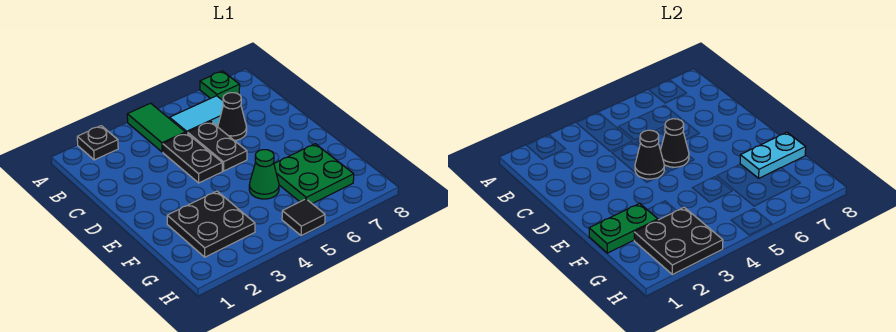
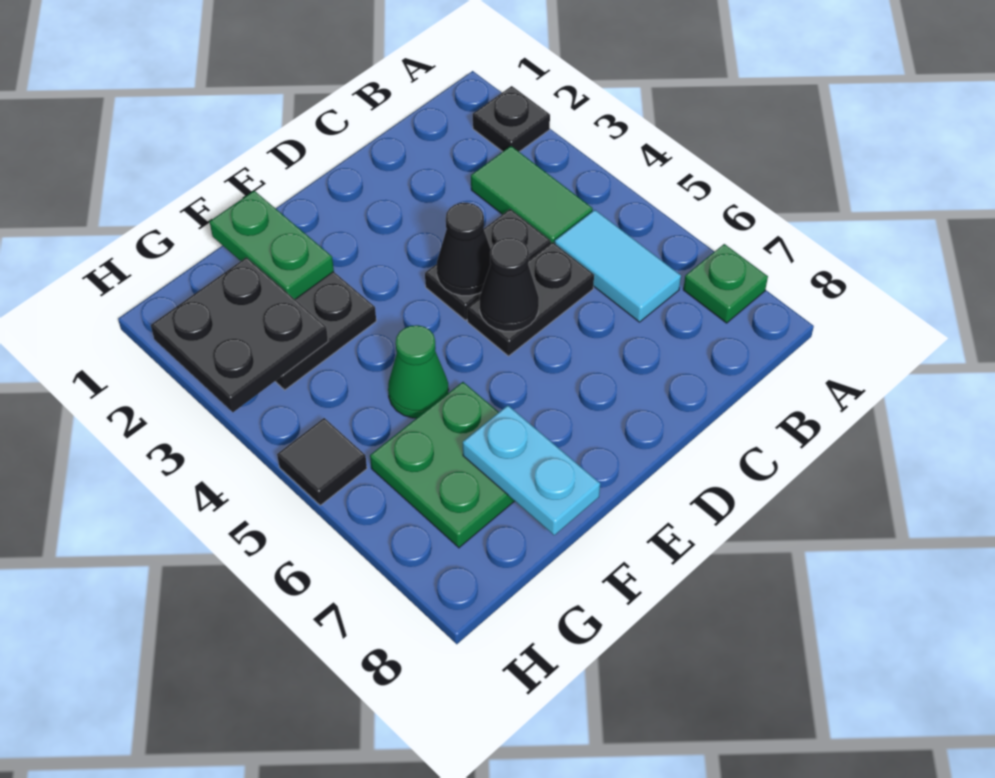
green 1x2 tile [127,103,185,152] -> green 1x2 tile turned to [471,146,593,243]
black 1x1 cone [218,93,247,141] -> none

